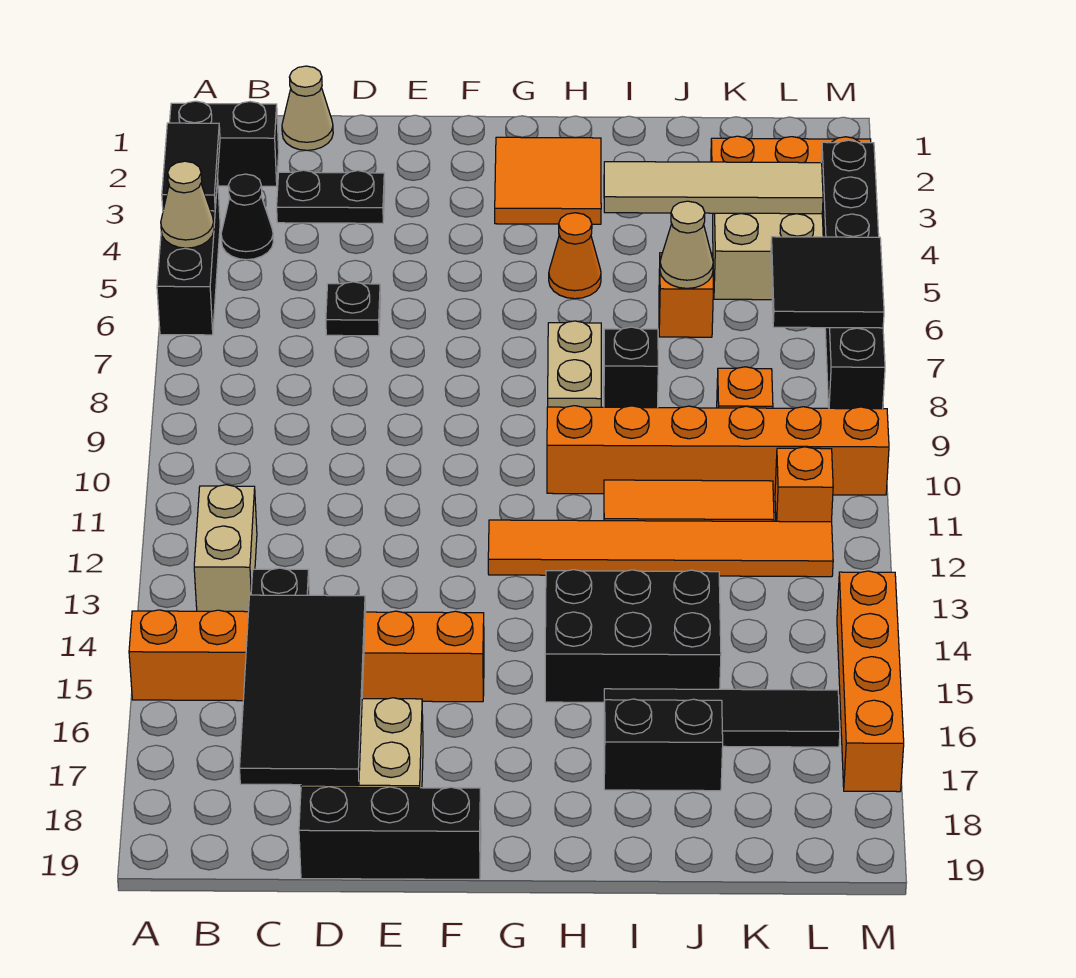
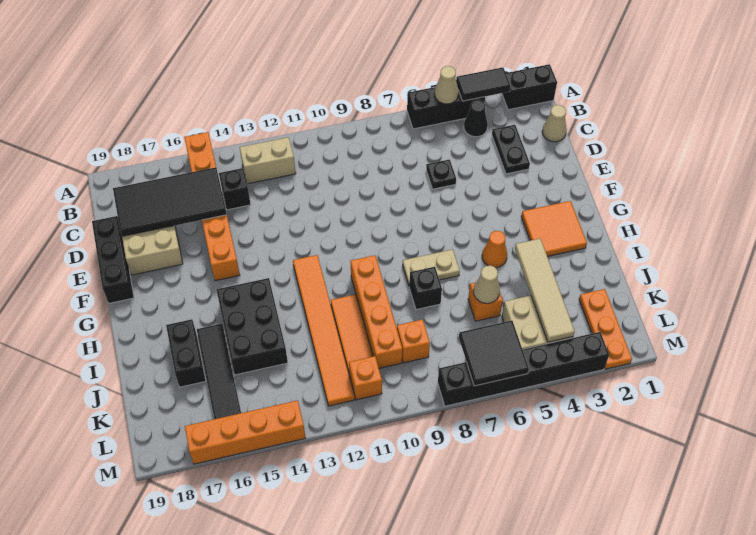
black 1x2 brick [170,101,279,186] -> black 1x2 brick turned to [502,64,557,110]
orange 1x6 brick [547,406,889,495] -> orange 1x4 brick [351,255,402,368]

